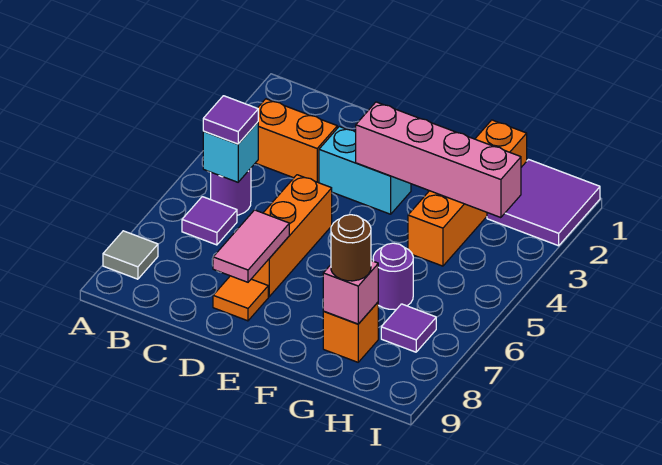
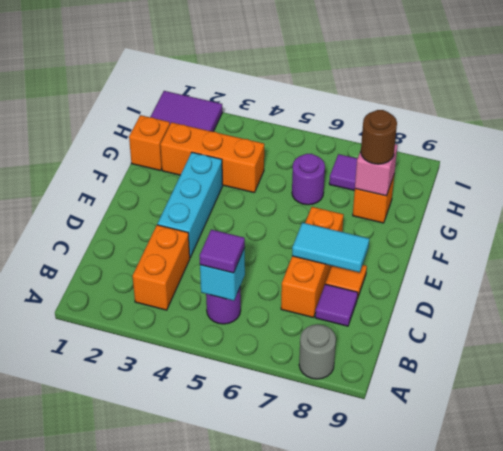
grey 1x1 tile [103,231,158,279] -> grey 1x1 round brick [299,324,336,379]
purple 1x1 tile [182,197,237,245] -> purple 1x1 tile moved to [315,284,358,326]
cyan 1x2 brick [319,127,411,214] -> cyan 1x3 brick [157,152,223,257]
orange 1x3 brick [252,175,332,297] -> orange 1x3 brick turned to [281,207,344,318]
pink 1x2 tile [213,210,289,282] -> cyan 1x2 tile [292,223,369,272]
pink 1x4 brick [356,102,521,218] -> none

